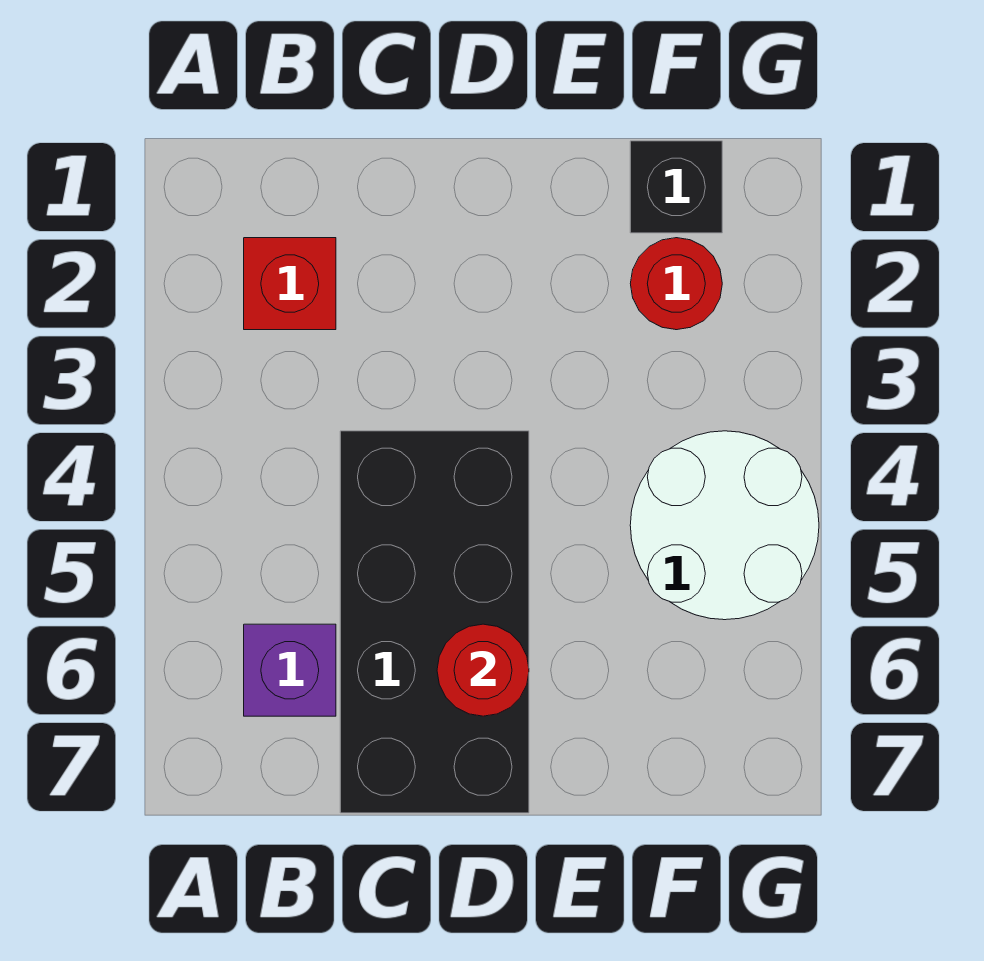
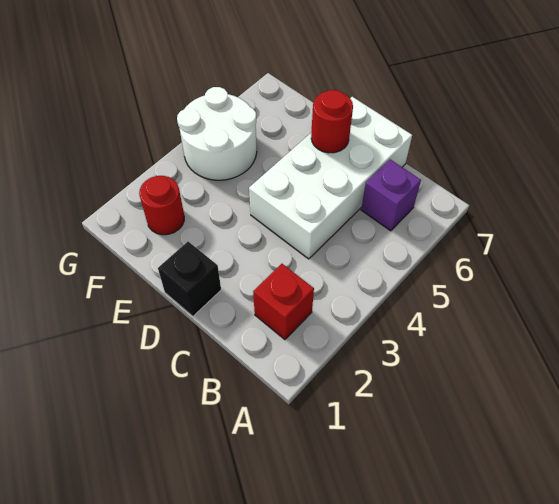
black 2x4 brick [340,431,529,813] -> white 2x4 brick [249,97,412,259]
black 1x1 brick [630,141,722,233] -> black 1x1 brick moved to [158,242,221,316]

